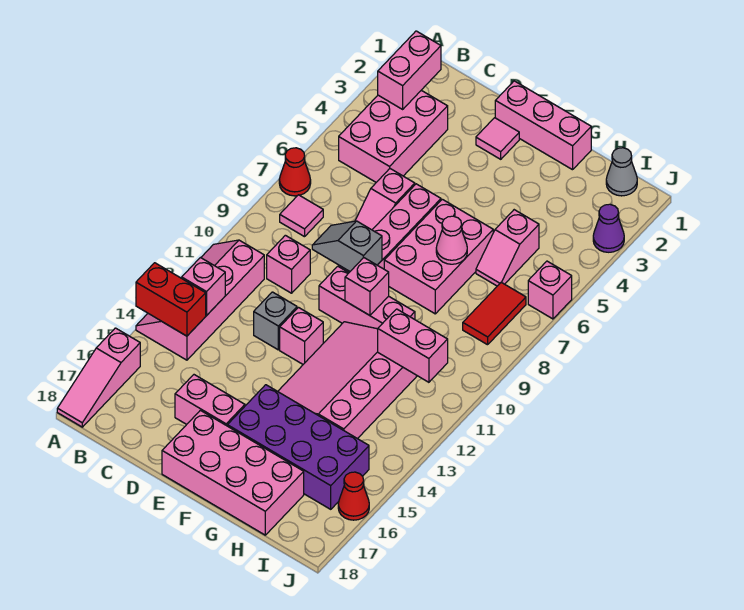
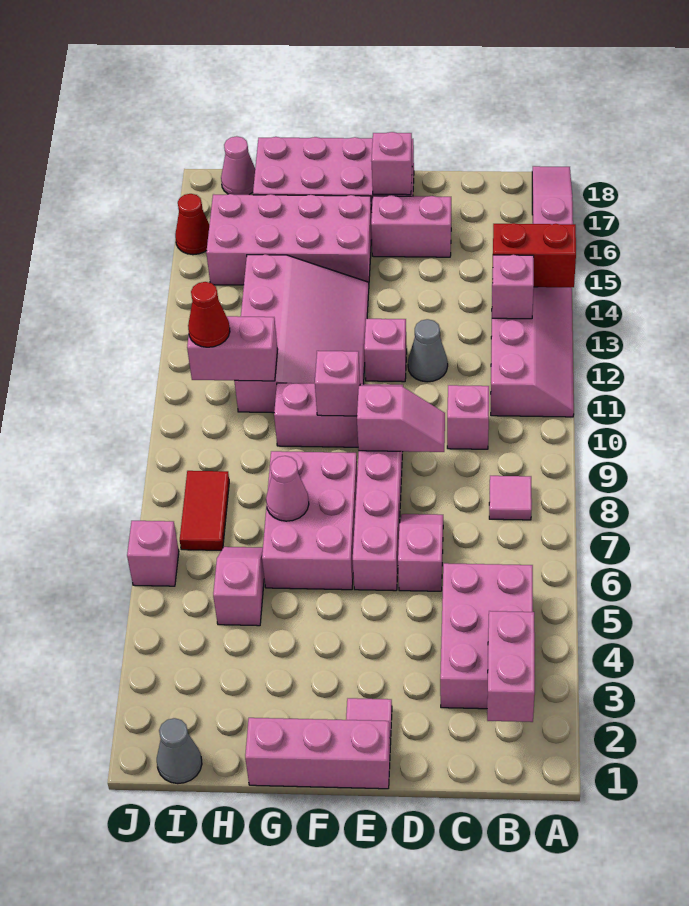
red 1x1 cone [279,148,311,196] -> red 1x1 cone moved to [188,282,230,347]
grey 1x2 slope [312,221,382,271] -> pink 1x2 slope [357,386,445,452]
grey 1x1 brick [254,292,297,350] -> grey 1x1 cone [408,319,448,382]
none -> pink 1x1 brick [371,132,412,195]
purple 2x4 brick [227,385,369,509] -> pink 2x4 brick [206,194,372,285]
none -> pink 1x1 cone [221,136,255,195]
purple 1x1 cone [593,204,624,252] -> none

